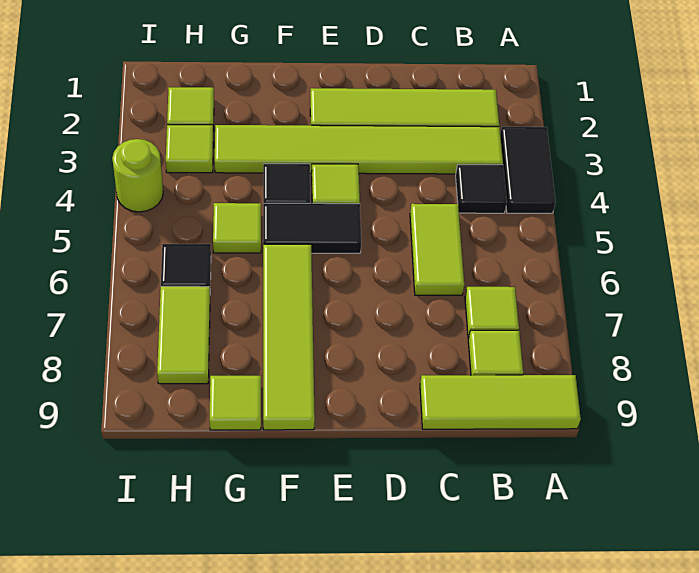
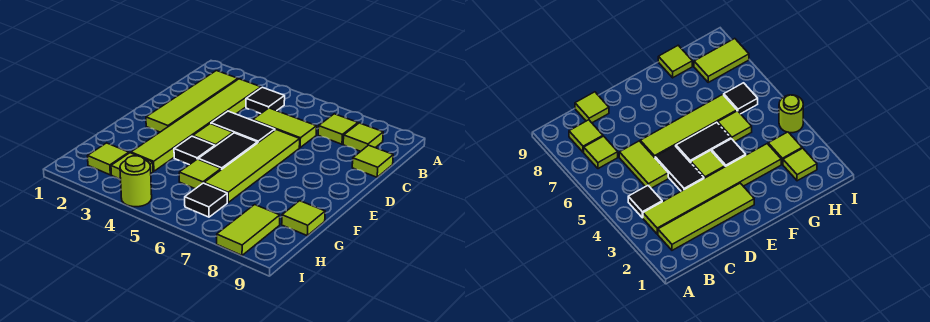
black 1x2 tile [500,127,555,213] -> black 1x2 tile moved to [211,111,275,143]
lime 1x3 tile [420,375,581,429] -> lime 1x1 tile [352,145,393,177]
lime 1x4 tile [263,244,315,430] -> lime 1x4 tile turned to [204,130,300,202]
lime 1x2 tile [157,286,210,384] -> lime 1x2 tile turned to [217,205,280,255]

